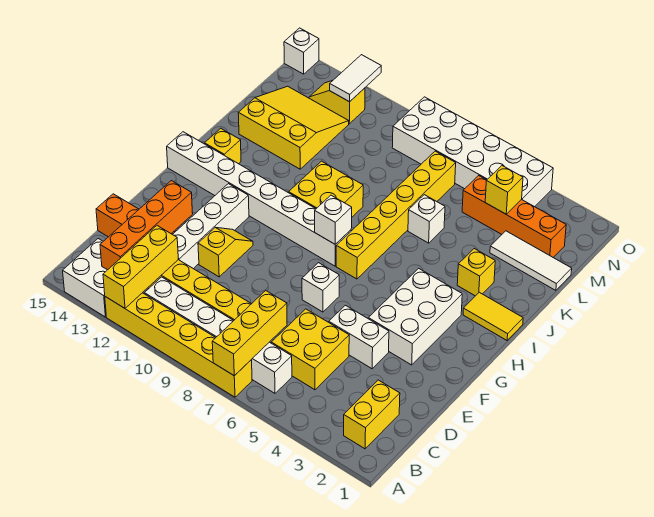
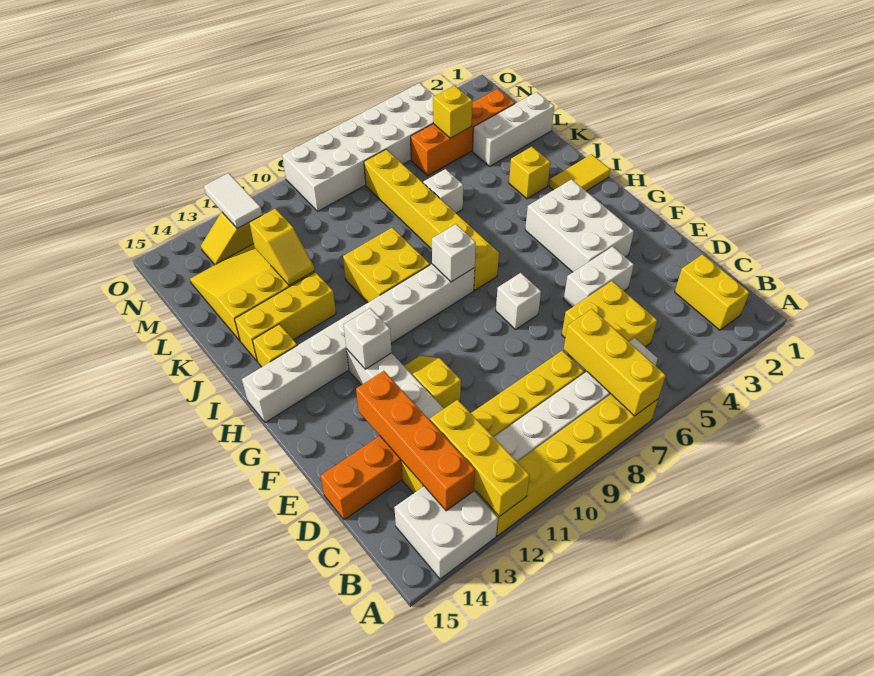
none -> yellow 1x3 brick [235,272,336,361]
none -> yellow 1x2 slope [250,209,315,285]
white 1x3 tile [490,231,572,290] -> white 1x3 brick [473,92,554,166]
white 1x1 brick [284,28,319,74] -> white 1x1 brick moved to [344,308,392,369]

